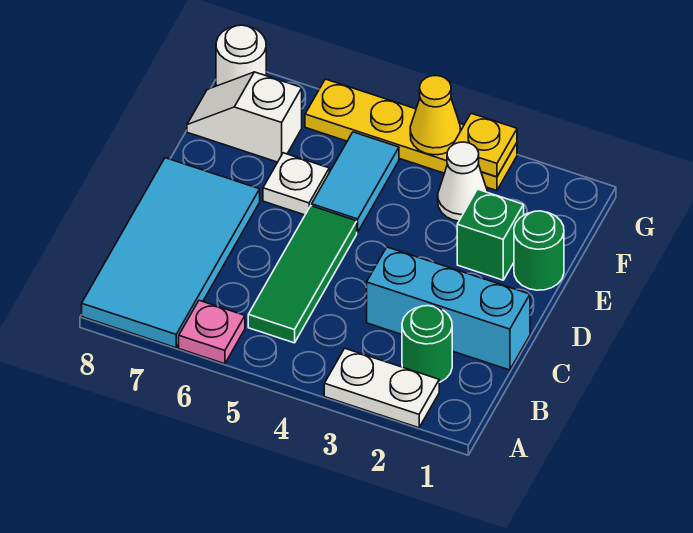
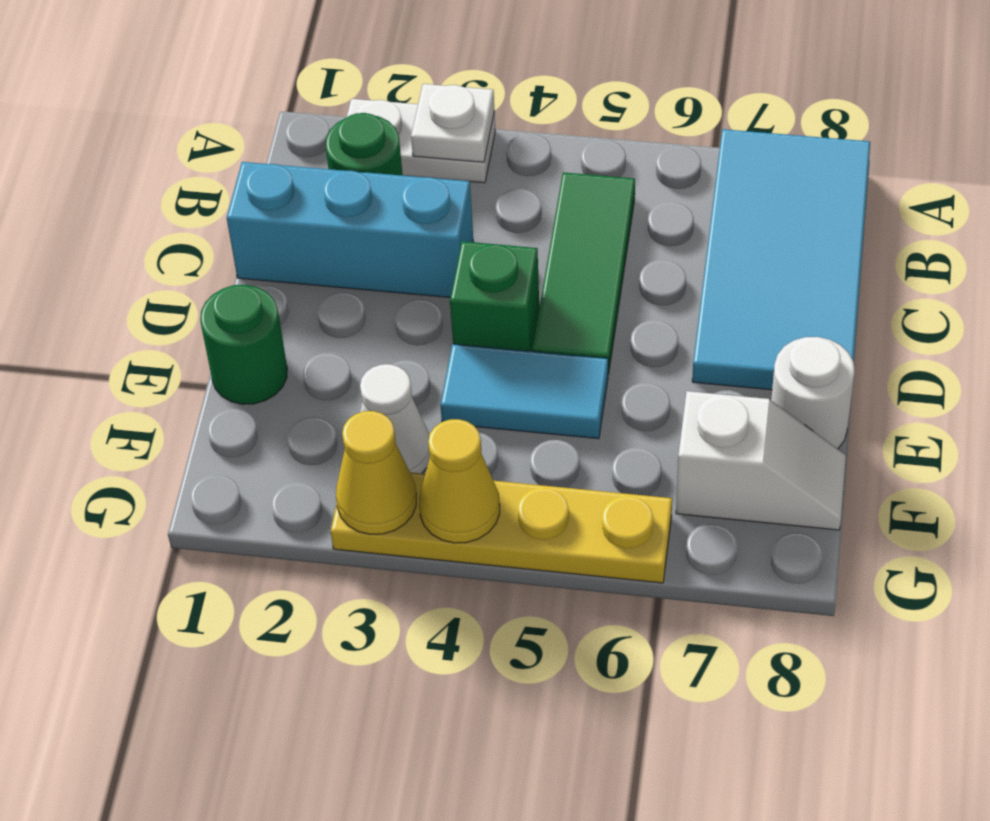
pink 1x1 plate [179,300,245,364] -> none
green 1x1 brick [457,189,524,280] -> green 1x1 brick moved to [450,241,539,351]
cyan 1x2 tile [312,132,399,232] -> cyan 1x2 tile turned to [440,344,608,439]
white 1x1 plate [263,153,329,215] -> white 1x1 plate moved to [411,84,494,162]
yellow 1x1 plate [454,113,517,177] -> yellow 1x1 cone [336,411,416,534]
white 1x1 round brick [216,25,266,86] -> white 1x1 round brick moved to [771,337,855,449]

